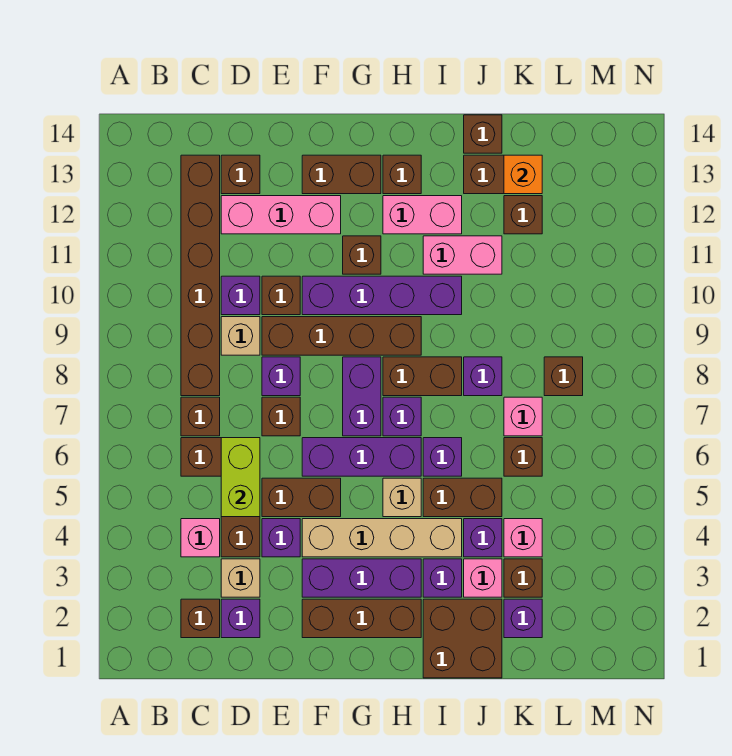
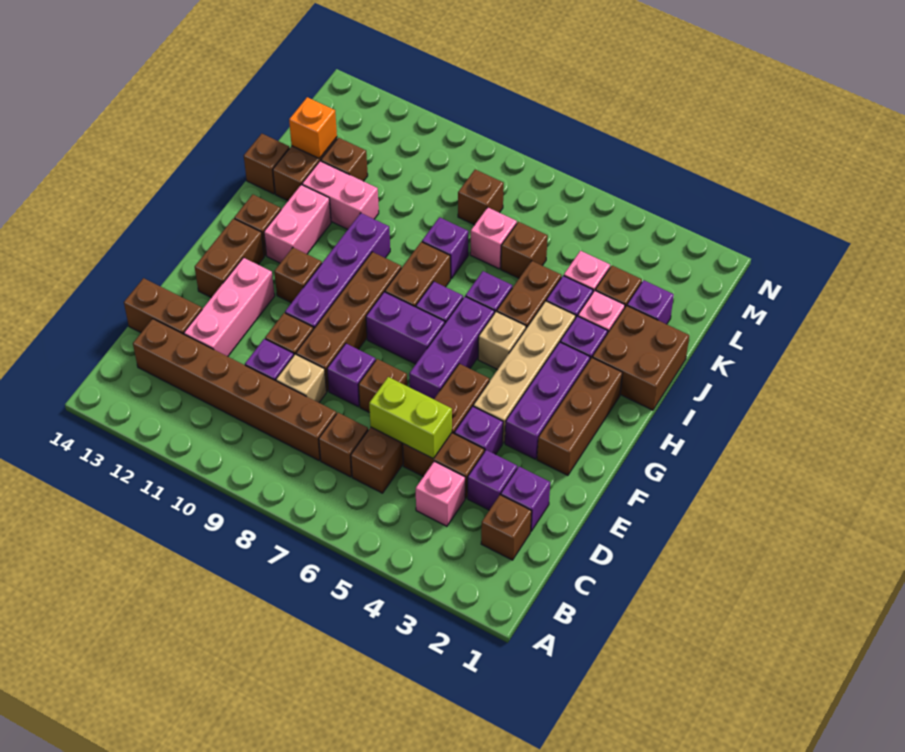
tan 1x1 brick [221,559,260,597] -> purple 1x1 brick [468,450,517,510]
brown 1x1 brick [221,155,260,194] -> brown 1x2 brick [124,278,202,334]
pink 1x2 brick [423,236,502,274] -> pink 1x2 brick turned to [302,161,379,229]

